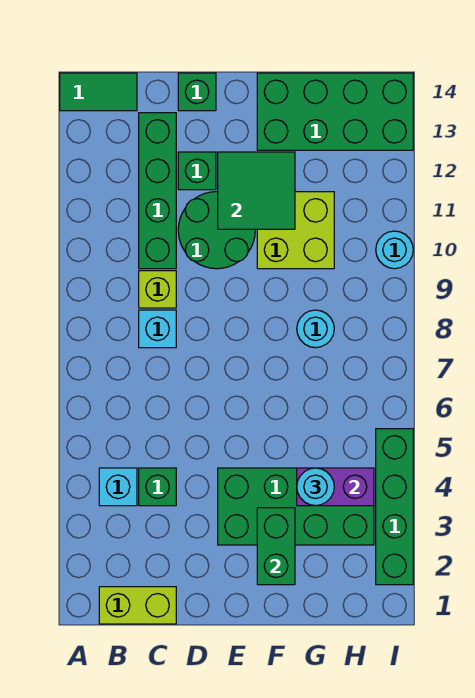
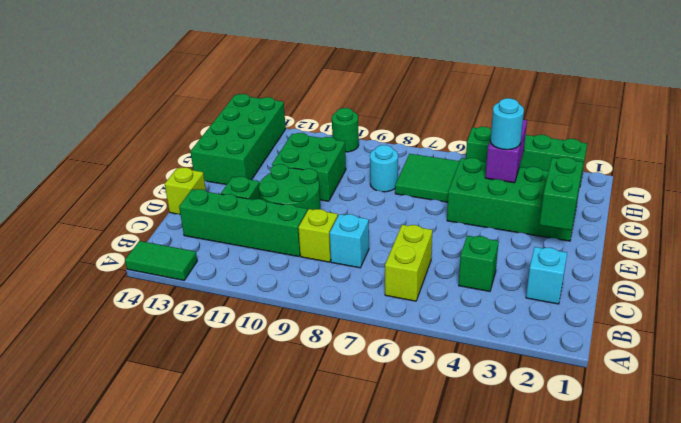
green 1x2 tile [60,73,137,111] -> green 1x2 tile turned to [125,241,197,280]
lime 1x2 brick [99,587,176,624] -> lime 1x2 brick moved to [385,225,432,301]
cyan 1x1 brick [99,468,137,506] -> cyan 1x1 brick moved to [526,247,567,304]
green 1x1 brick [178,73,216,111] -> lime 1x1 brick [165,168,206,214]
green 2x4 brick [218,468,374,545] -> green 2x4 brick turned to [447,158,581,241]
green 2x2 tile [218,152,295,229] -> green 2x2 tile moved to [395,154,460,202]
green 1x2 brick [257,508,295,585] -> green 1x2 brick turned to [539,157,583,230]
lime 2x2 brick [257,192,334,269] -> green 2x2 brick [272,133,346,201]
cyan 1x1 round brick [376,231,413,269] -> green 1x1 round brick [332,108,359,152]

